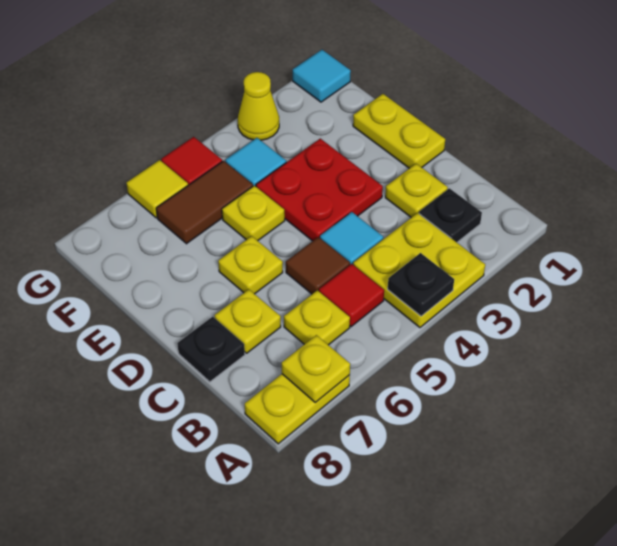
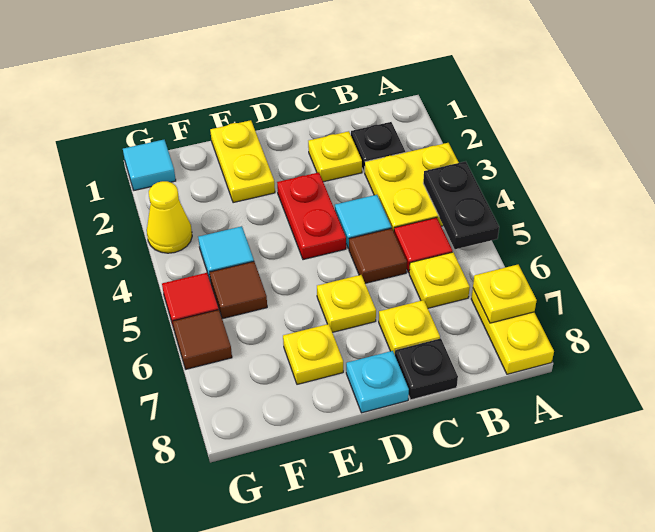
black 1x1 plate [388,253,454,316] -> black 1x2 plate [423,161,499,249]
yellow 1x2 plate [353,94,445,168] -> yellow 1x2 plate turned to [210,120,275,203]
red 2x2 plate [256,139,383,241] -> red 1x2 plate [277,172,346,260]
none -> cyan 1x1 plate [346,351,409,413]
yellow 1x1 plate [222,186,285,241] -> yellow 1x1 plate moved to [283,324,343,384]
brown 1x2 tile [156,161,253,244] -> brown 1x1 tile [210,261,267,319]
yellow 1x1 tile [127,160,188,218] -> brown 1x1 tile [173,310,232,369]

